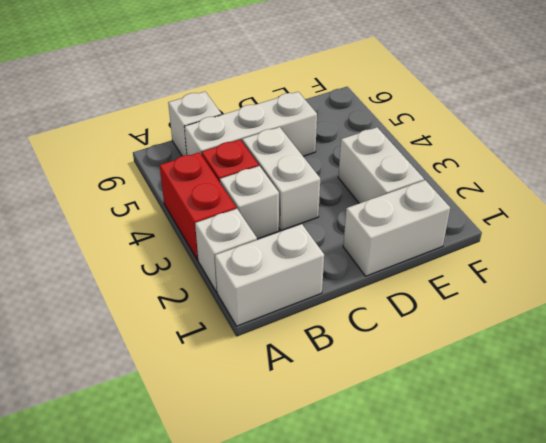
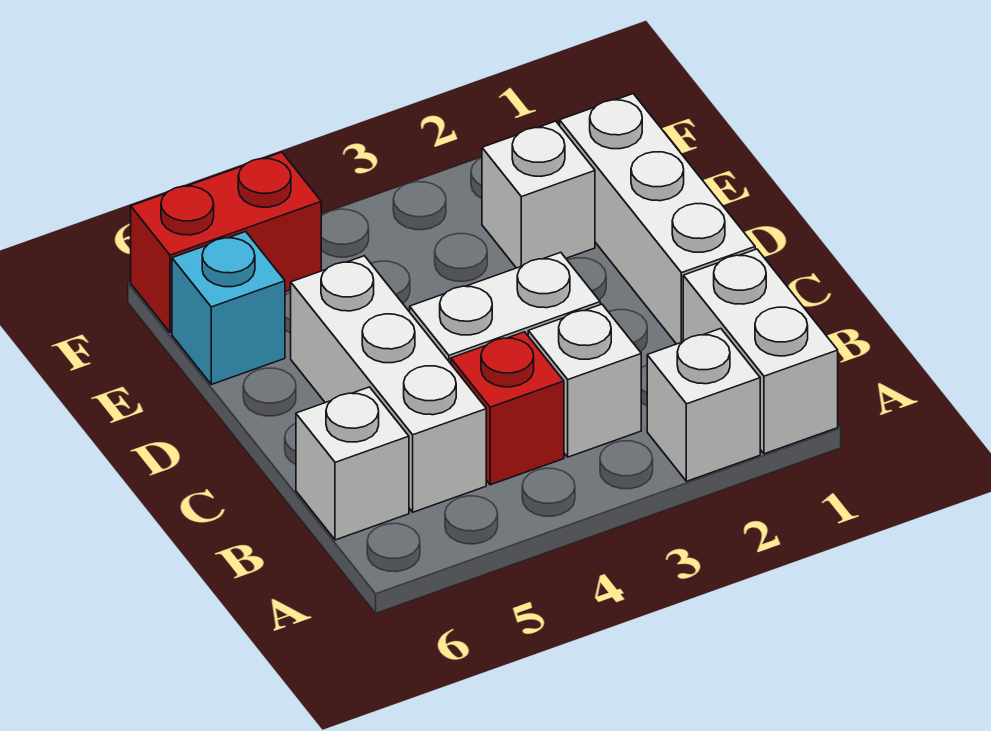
red 1x2 brick [160,152,236,260] -> red 1x2 brick moved to [131,152,321,333]
white 1x2 brick [343,180,450,276] -> white 1x3 brick [560,94,755,344]
white 1x2 brick [338,127,424,203] -> white 1x1 brick [482,121,595,268]
none -> cyan 1x1 brick [172,232,285,384]

